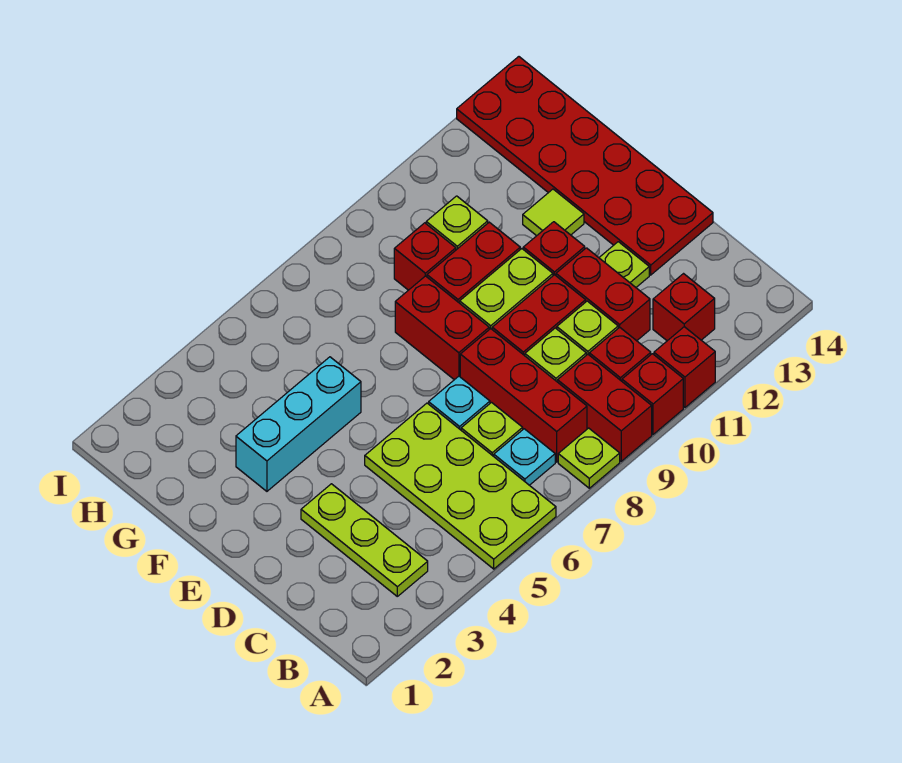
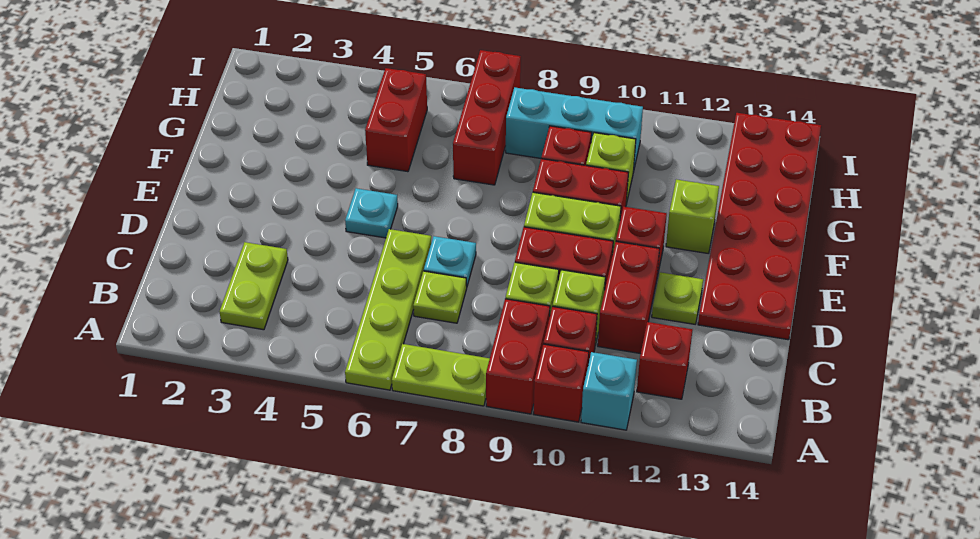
lime 2x4 plate [365,403,556,569] -> lime 1x4 plate [345,229,431,390]
lime 1x1 plate [558,428,620,488] -> lime 1x2 plate [392,344,490,406]
red 1x1 brick [654,327,715,407] -> cyan 1x1 brick [581,352,637,430]
lime 1x3 plate [301,484,428,596] -> lime 1x2 plate [220,242,288,330]
cyan 1x1 plate [494,429,555,485] -> cyan 1x1 plate moved to [345,188,398,238]
red 1x3 brick [460,329,587,462] -> red 1x3 brick moved to [453,50,521,185]
red 1x2 brick [395,276,489,380] -> red 1x2 brick moved to [365,68,427,172]
cyan 1x3 brick [236,357,361,491] -> cyan 1x3 brick moved to [506,87,643,172]
lime 1x1 tile [523,189,584,236] -> lime 1x1 brick [666,179,719,253]

